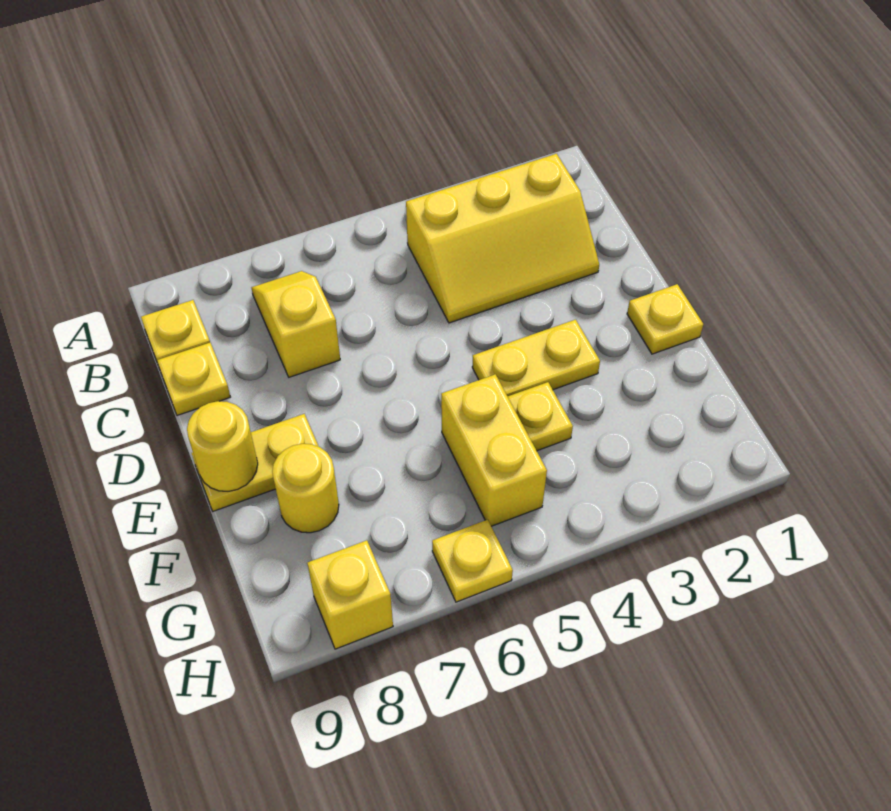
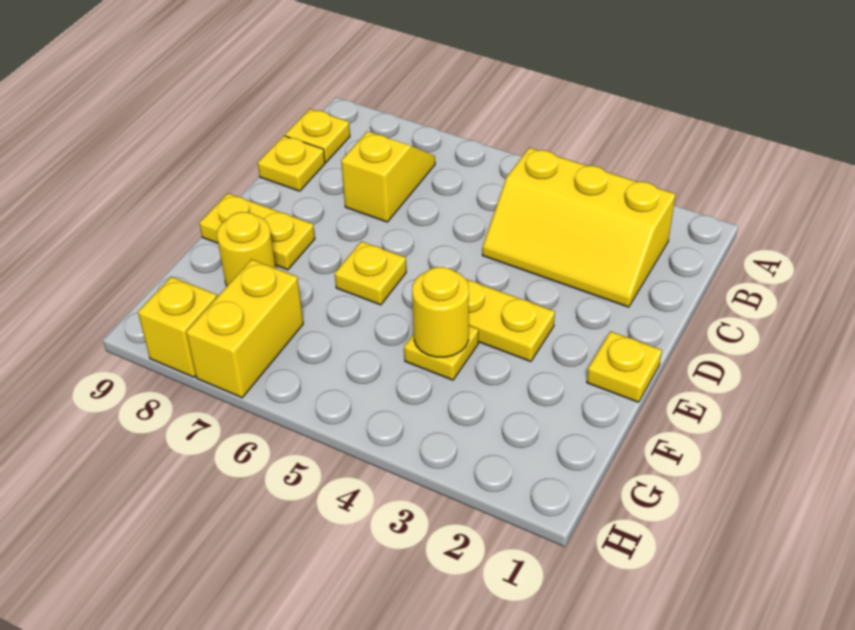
yellow 1x1 round brick [187,401,258,491] -> yellow 1x1 round brick moved to [412,267,469,357]
yellow 1x2 brick [441,374,547,526] -> yellow 1x2 brick moved to [186,259,303,398]
yellow 1x1 plate [432,520,513,602] -> yellow 1x1 plate moved to [335,241,406,305]

